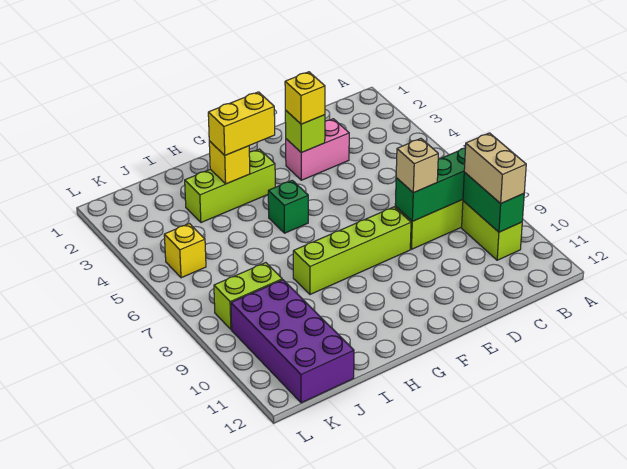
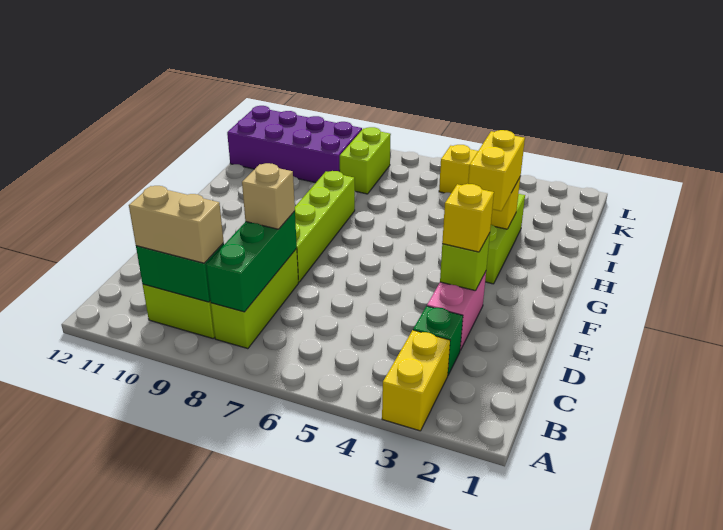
none -> yellow 1x2 brick [382,330,450,431]
green 1x1 brick [268,180,308,233] -> green 1x1 brick moved to [413,306,463,375]

